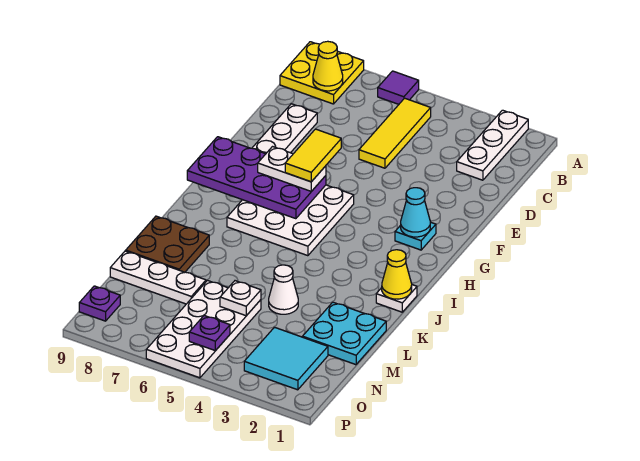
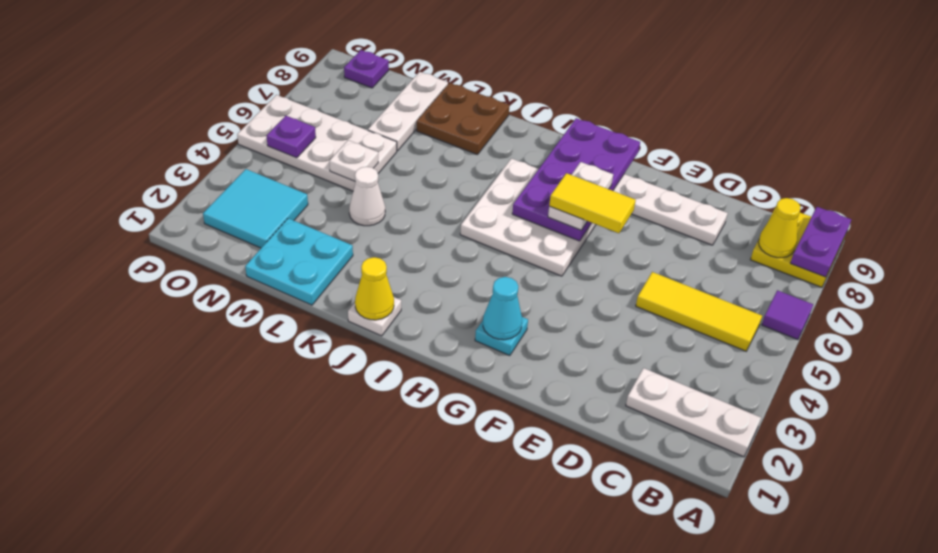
none -> purple 1x2 plate [790,207,851,277]

